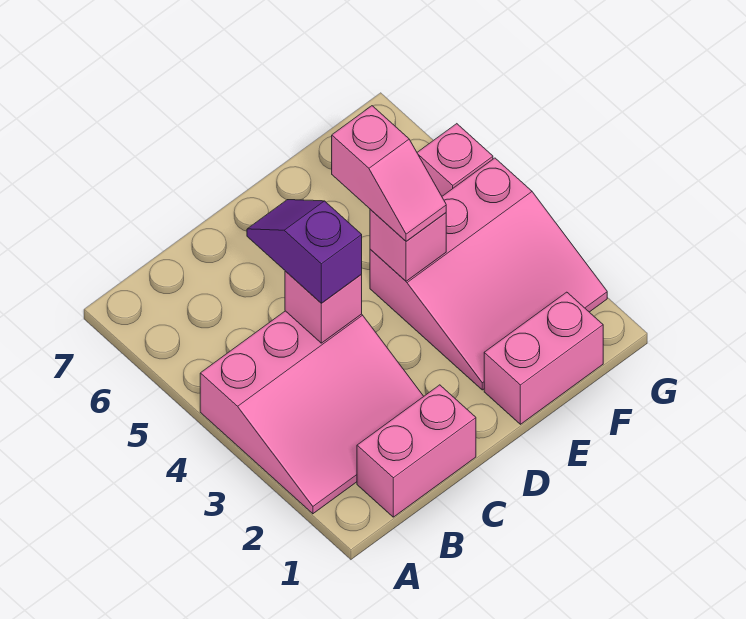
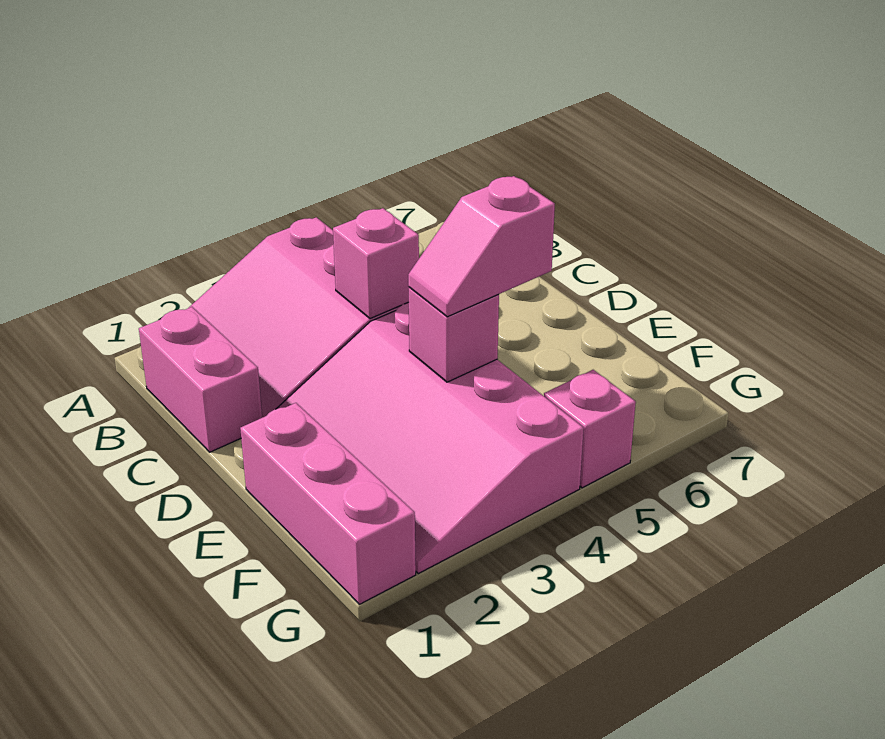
purple 1x2 slope [247,200,362,303] -> none
pink 1x2 brick [484,292,603,424] -> pink 1x3 brick [240,403,416,604]
pink 3x3 slope [370,158,607,390] -> pink 3x4 slope [277,303,584,574]

